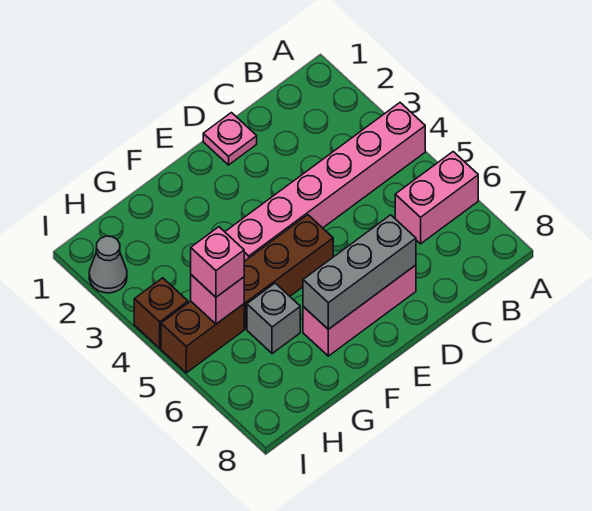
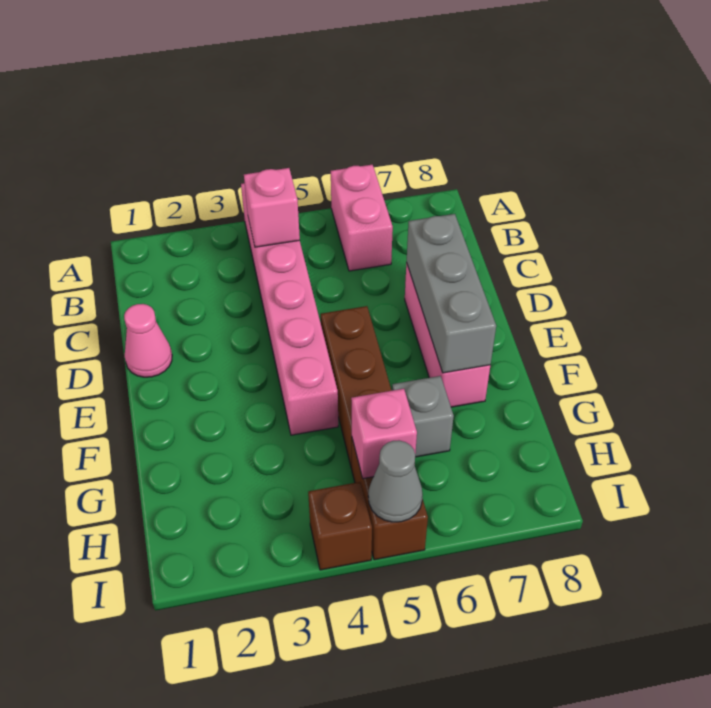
pink 1x1 plate [203,113,257,165] -> pink 1x1 cone [124,304,172,377]
pink 1x1 brick [191,227,244,297] -> pink 1x1 brick moved to [244,168,300,247]
grey 1x1 cone [89,236,127,293] -> grey 1x1 cone moved to [368,440,423,522]

